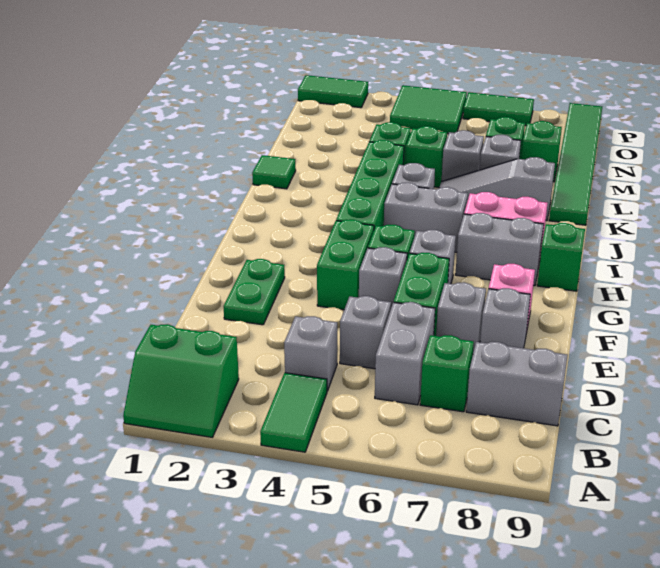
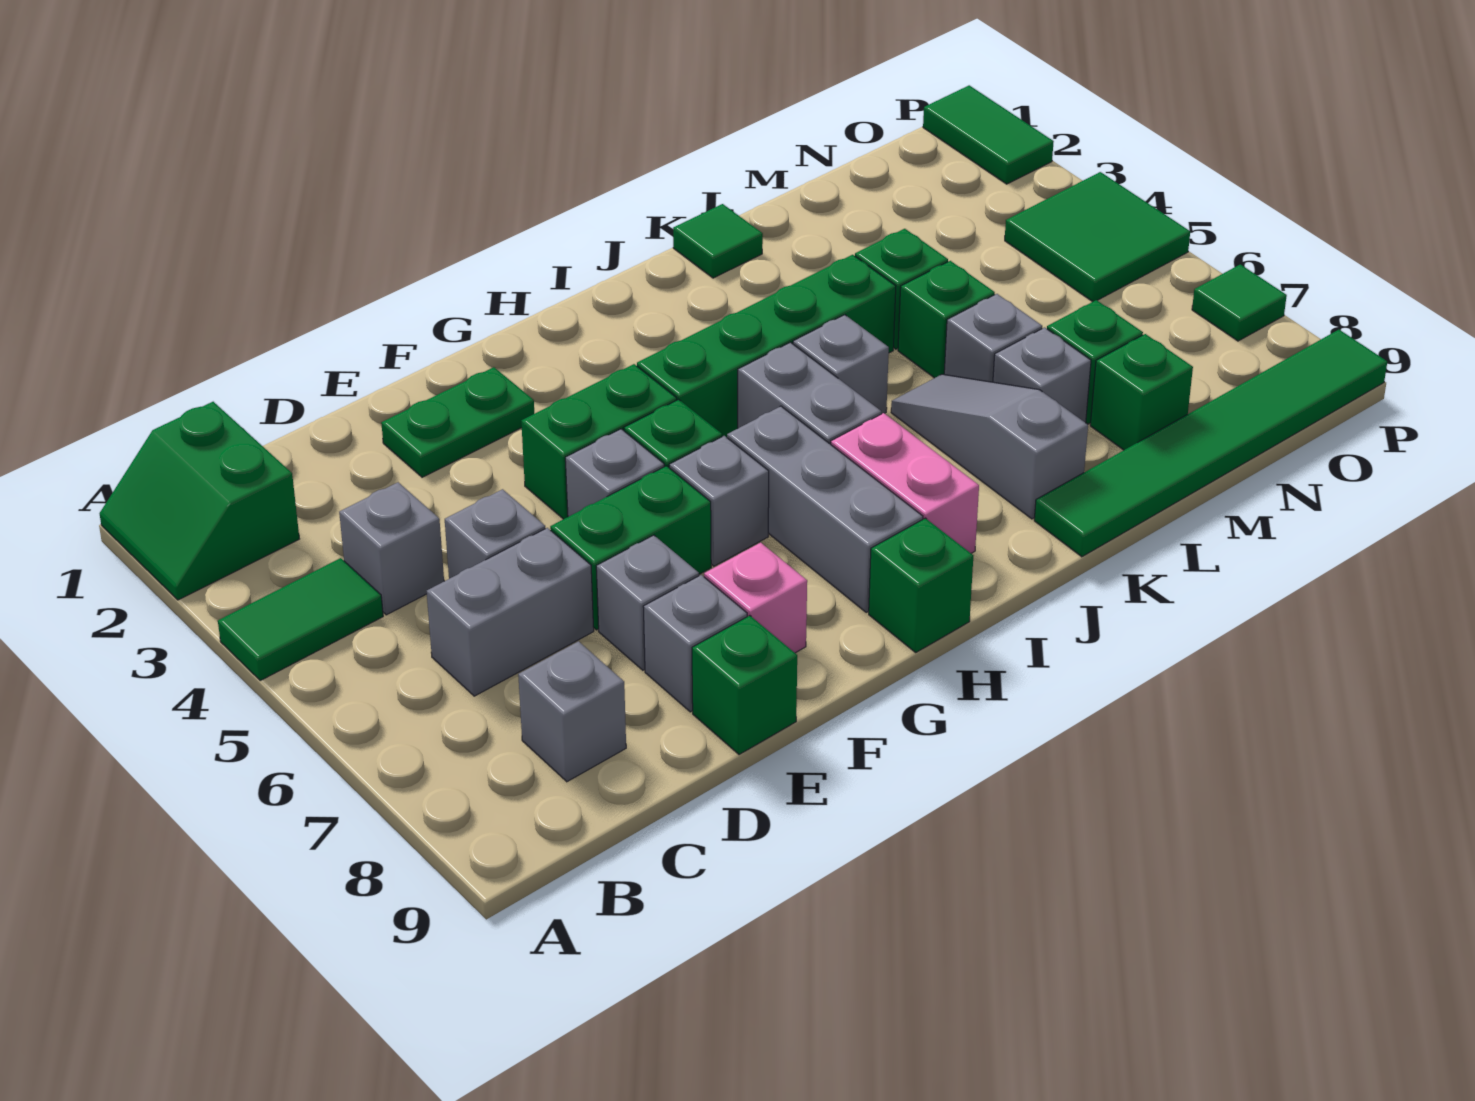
green 1x1 brick [420,335,474,412] -> green 1x1 brick moved to [692,616,797,755]
grey 1x2 brick [466,342,568,426] -> grey 1x1 brick [518,641,626,782]
grey 1x2 brick [455,213,544,286] -> grey 1x3 brick [727,406,923,612]
green 1x2 tile [463,92,534,126] -> green 1x1 tile [1192,264,1287,341]

